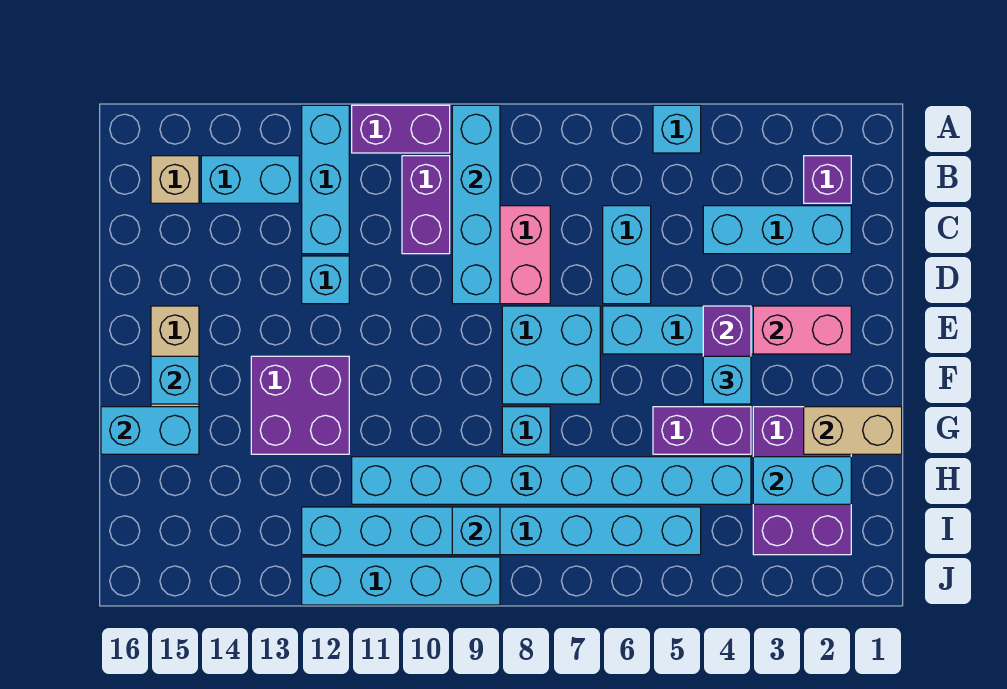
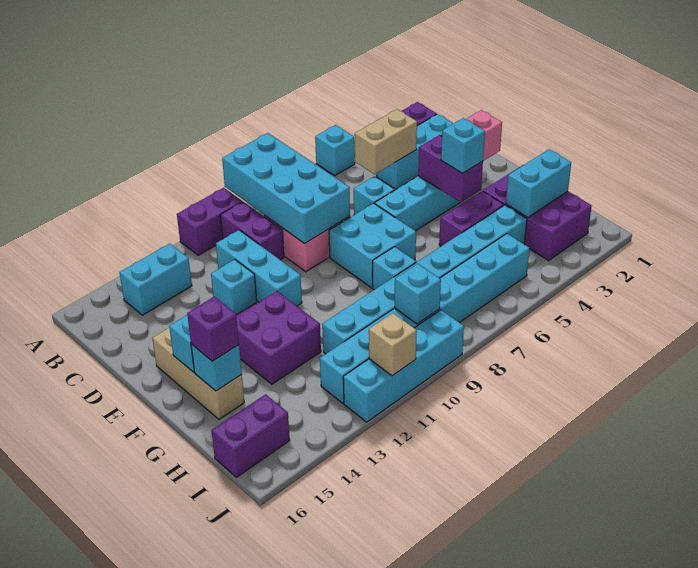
cyan 1x4 brick [452,105,500,304] -> cyan 2x4 brick [222,133,350,244]
cyan 1x3 brick [302,105,349,254] -> cyan 1x3 brick moved to [216,230,302,306]
tan 1x1 brick [151,156,199,203] -> tan 1x1 brick moved to [369,313,417,376]
cyan 1x2 brick [603,206,651,304] -> cyan 1x1 brick [354,176,395,215]
tan 1x2 brick [804,407,902,454] -> tan 1x2 brick moved to [355,109,417,174]
cyan 1x2 brick [101,407,199,454] -> cyan 1x1 brick [191,344,242,391]
none -> purple 1x1 brick [187,297,239,361]
none -> purple 1x2 brick [211,394,290,477]

